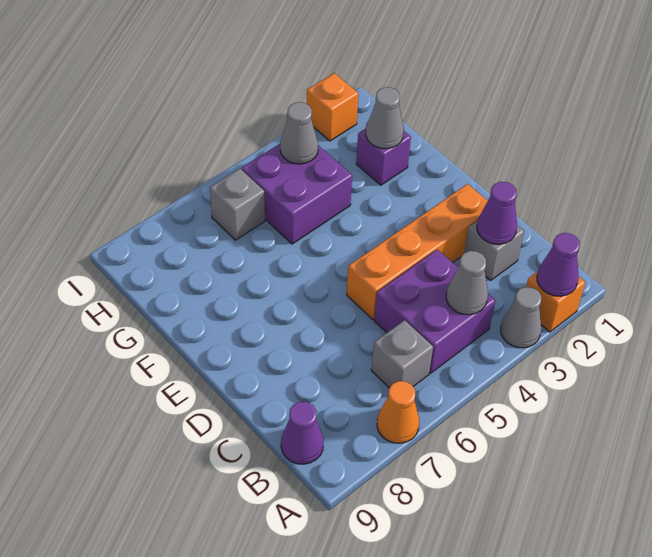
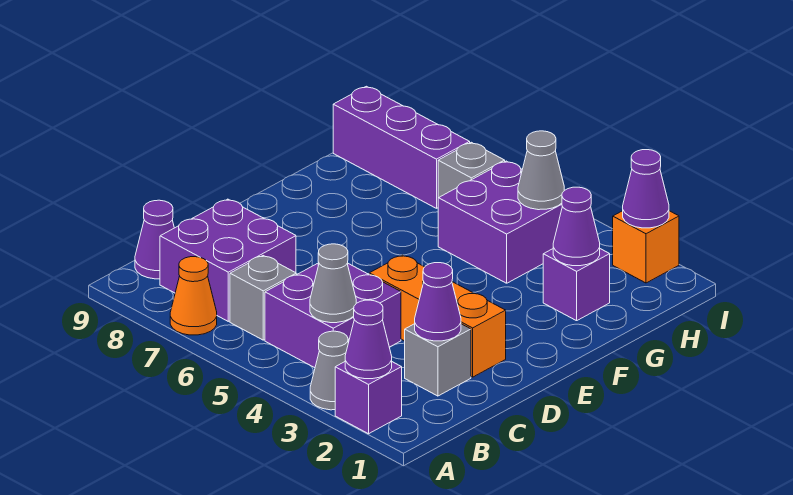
orange 1x1 brick [526,271,585,332] -> purple 1x1 brick [335,362,402,434]
none -> purple 2x2 brick [160,199,296,321]
orange 1x4 brick [347,184,488,320] -> orange 1x3 brick [369,255,506,377]
grey 1x1 cone [366,87,404,149] -> purple 1x1 cone [553,187,600,266]
none -> purple 1x3 brick [333,86,470,208]
none -> purple 1x1 cone [623,150,669,228]

